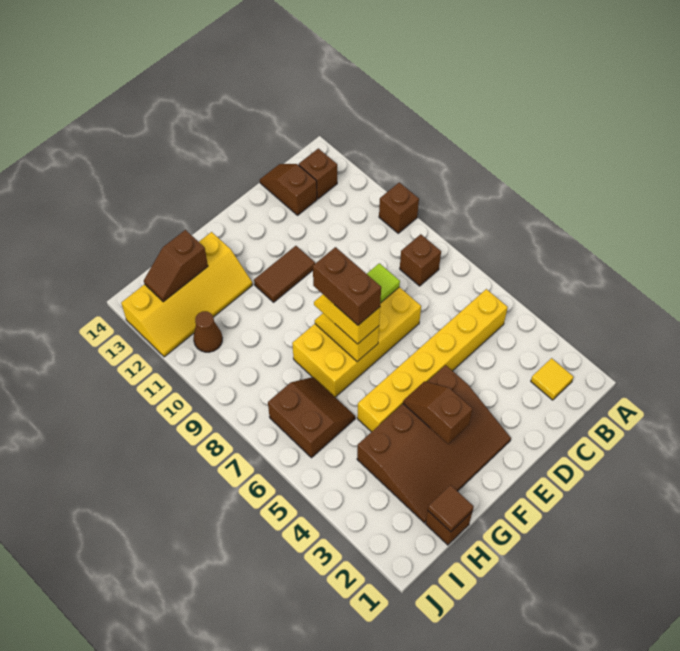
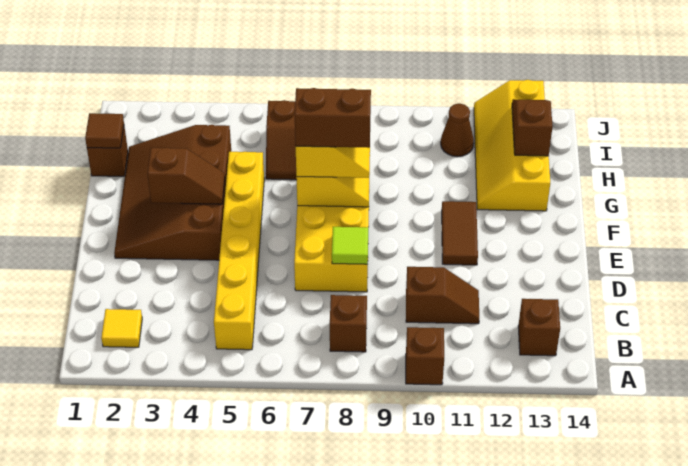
brown 1x2 slope [260,164,317,215] -> brown 1x2 slope moved to [406,267,479,324]

